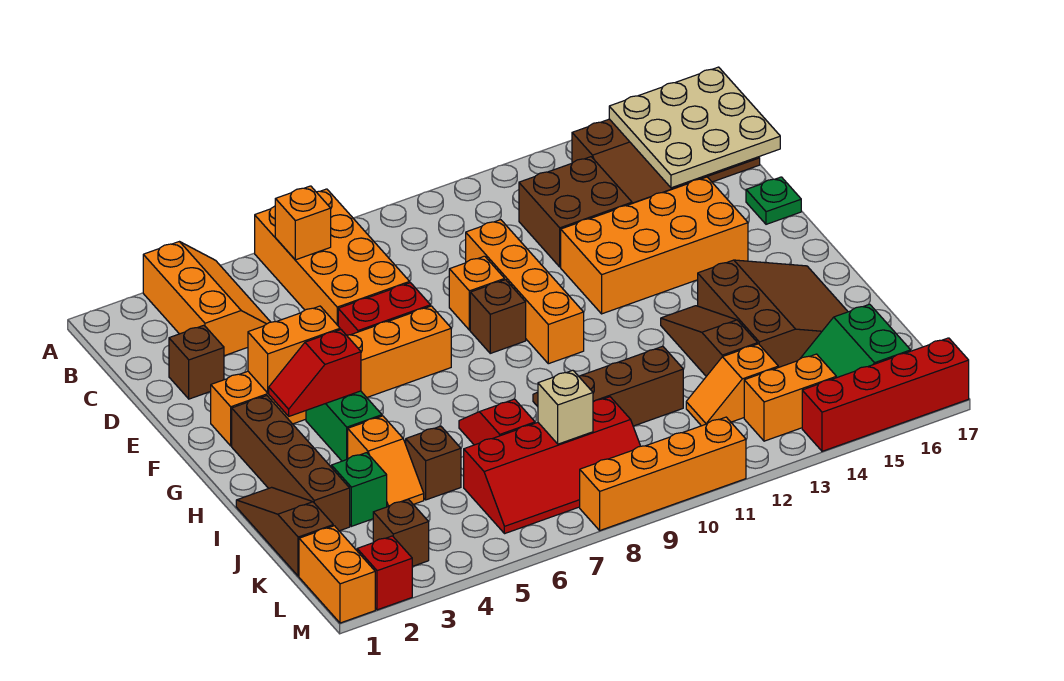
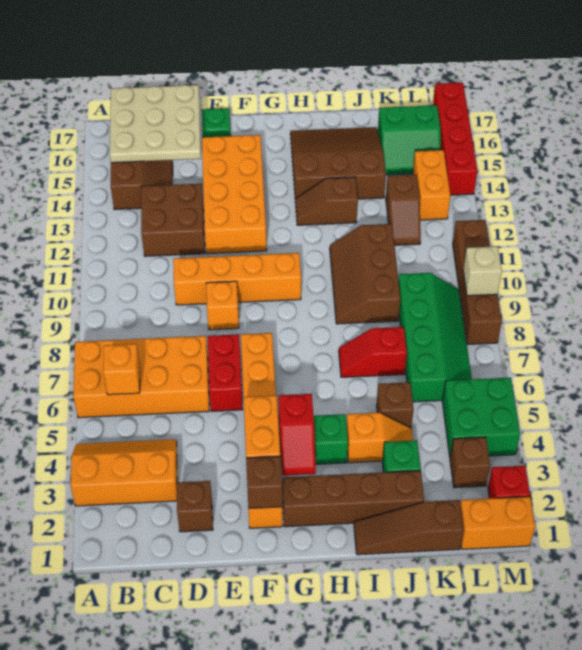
brown 1x1 brick [470,280,526,353] -> brown 1x1 brick moved to [246,456,282,509]
brown 1x3 slope [661,306,758,376] -> brown 1x2 slope [295,177,358,225]
red 2x4 slope [464,397,640,534] -> green 2x4 slope [399,273,472,402]
tan 1x1 brick [538,370,593,444] -> tan 1x1 brick moved to [463,246,502,296]
orange 1x2 slope [686,344,778,426] -> brown 1x2 slope [386,175,421,245]
none -> green 2x2 brick [442,378,520,456]
orange 1x4 brick [580,417,746,530] -> brown 1x4 brick [453,220,502,344]

